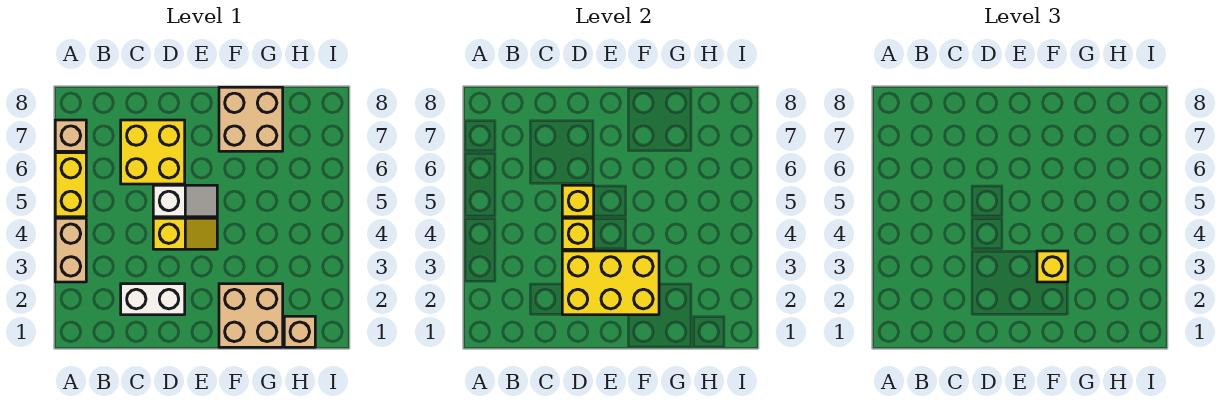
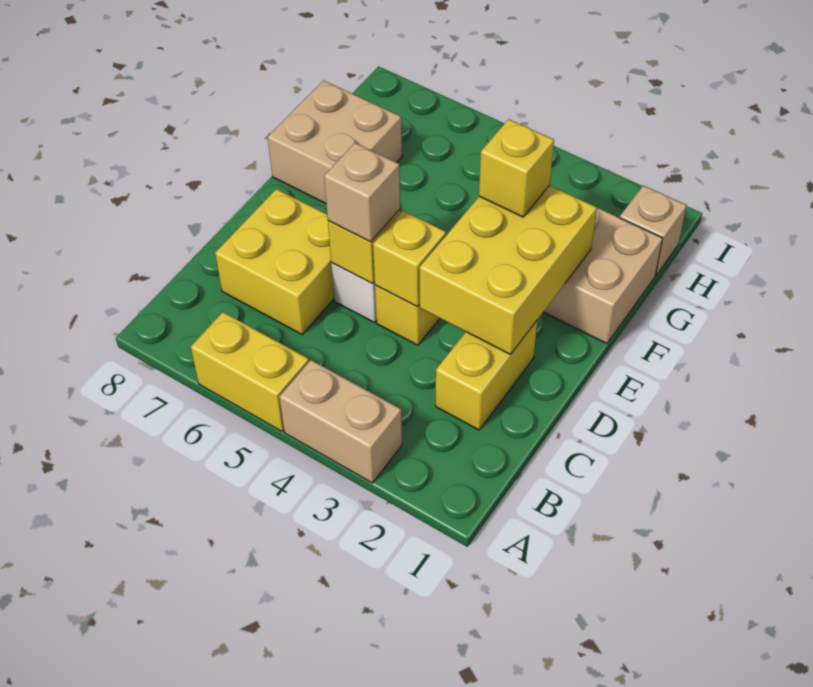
tan 1x1 brick [55,120,86,151] -> tan 1x1 brick moved to [324,143,400,242]
white 1x2 brick [121,284,185,315] -> yellow 1x2 brick [436,321,537,430]

